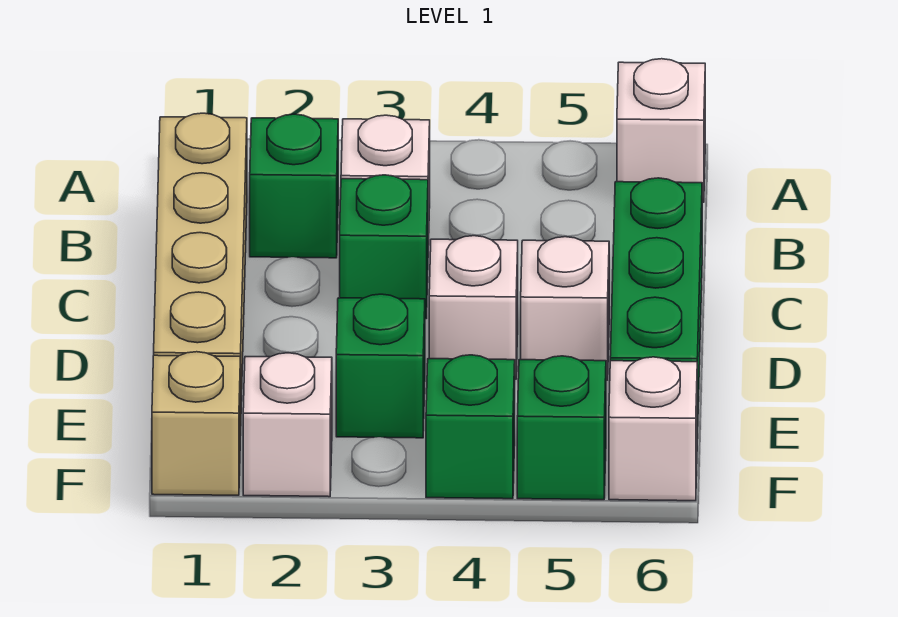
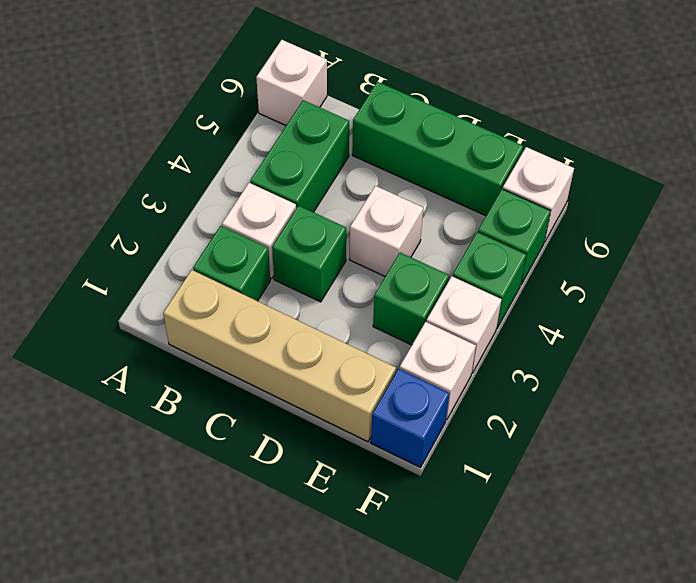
none -> green 1x2 brick [250,100,349,212]
white 1x1 brick [521,237,609,380] -> white 1x1 brick moved to [427,276,502,373]
tan 1x1 brick [152,352,240,495] -> blue 1x1 brick [371,369,449,467]

